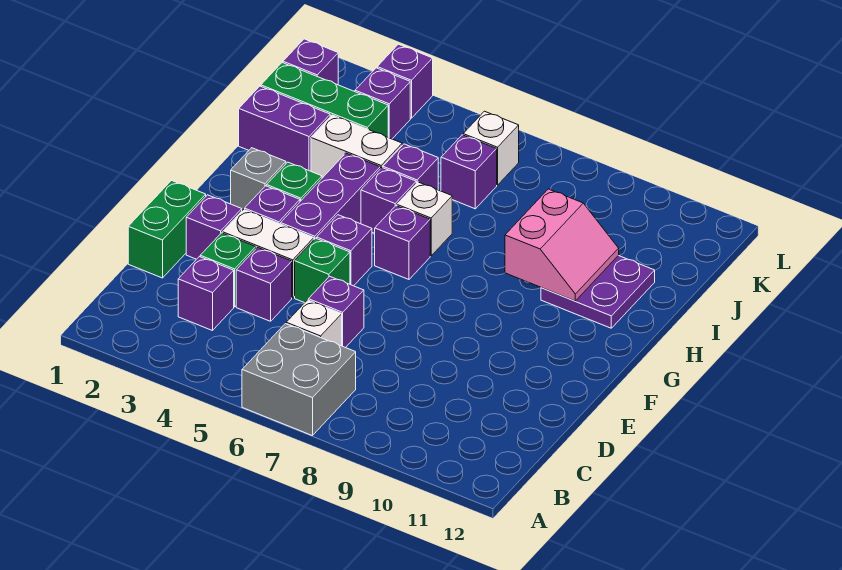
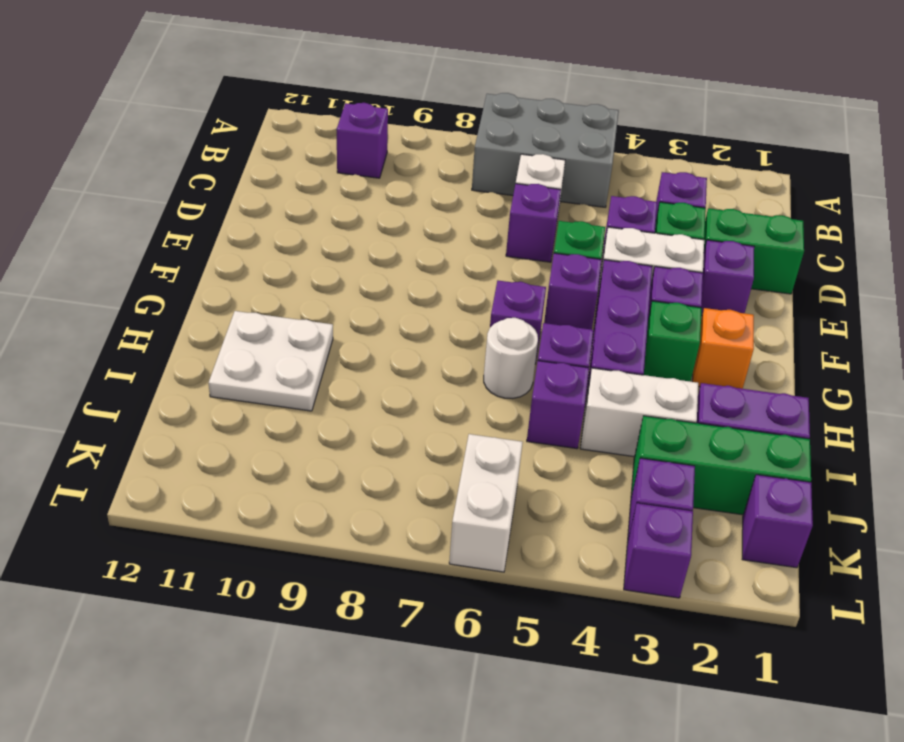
grey 2x2 brick [242,324,356,436] -> grey 2x3 brick [472,93,619,207]
green 1x2 brick [128,181,206,278] -> green 1x2 brick turned to [704,208,804,294]
grey 1x1 brick [231,148,286,210] -> orange 1x1 brick [692,308,754,389]
white 1x1 brick [397,182,452,256] -> white 1x1 round brick [484,318,538,398]
pink 2x2 slope [505,189,619,301] -> none
purple 2x2 plate [541,256,655,328] -> white 2x2 plate [209,311,333,411]
purple 1x1 brick [441,135,497,209] -> purple 1x1 brick moved to [336,103,388,178]
white 1x1 brick [463,111,519,185] -> white 1x2 brick [449,434,523,572]

